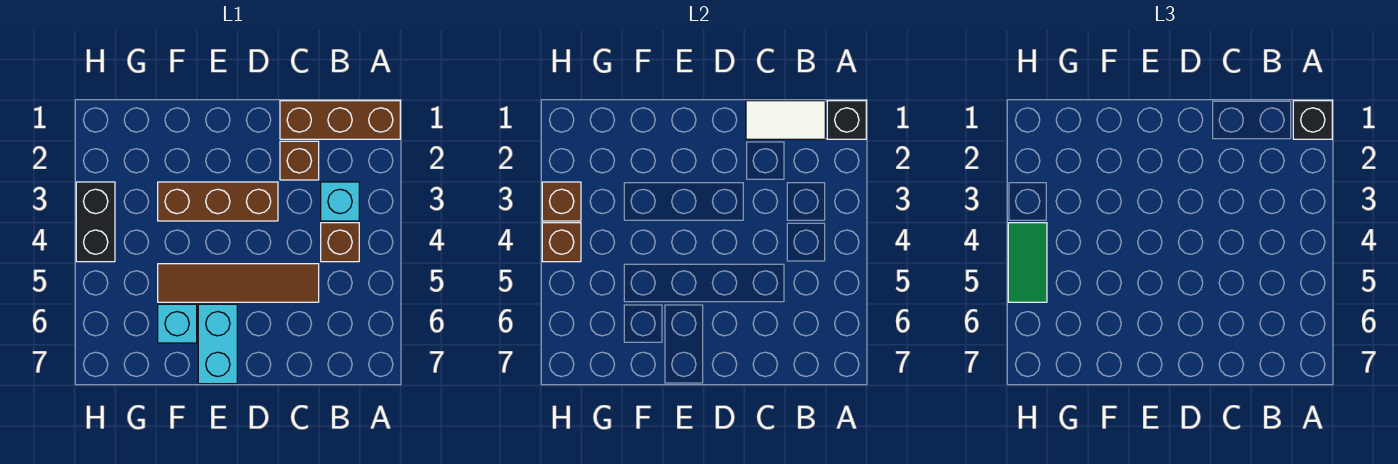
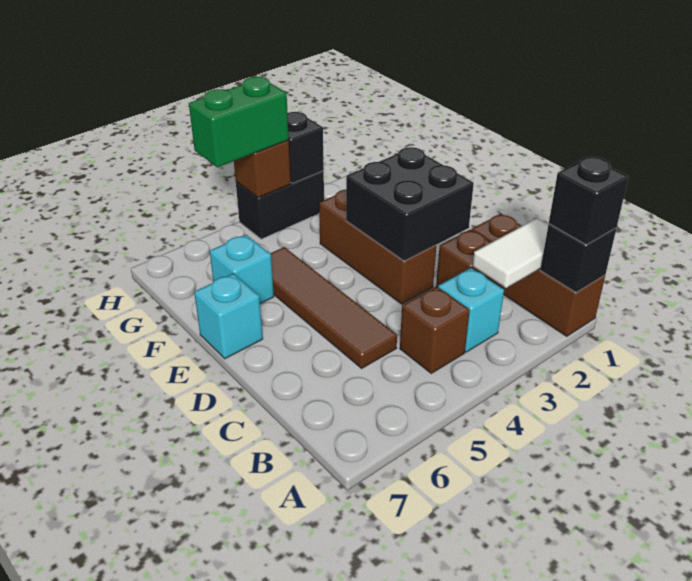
white 1x2 tile [746,101,825,139] -> white 1x2 tile turned to [473,218,548,288]
none -> black 2x2 brick [346,147,474,261]
cyan 1x2 brick [198,304,237,384] -> cyan 1x1 brick [194,274,263,359]
brown 1x1 brick [542,182,581,221] -> black 1x1 brick [288,112,324,183]
green 1x2 tile [1008,223,1047,302] -> green 1x2 brick [189,77,289,167]

